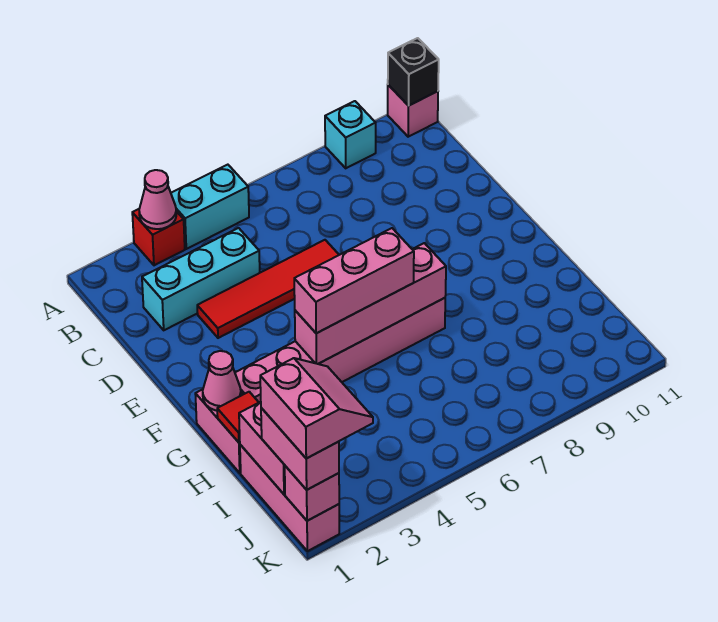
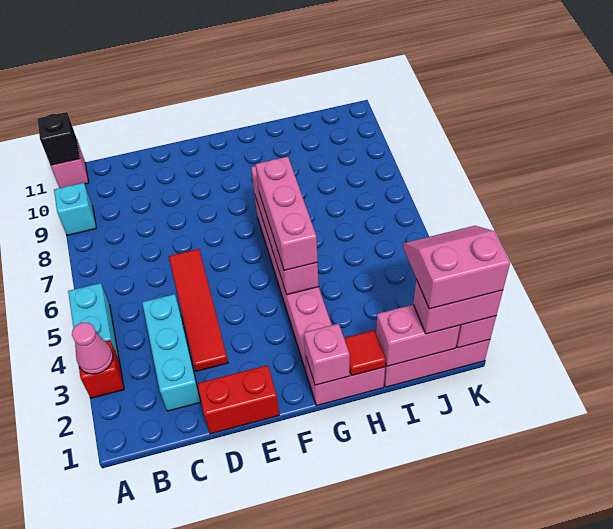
none -> red 1x2 brick [197,365,279,434]
pink 1x1 cone [203,351,241,411] -> pink 1x1 brick [304,324,350,385]

